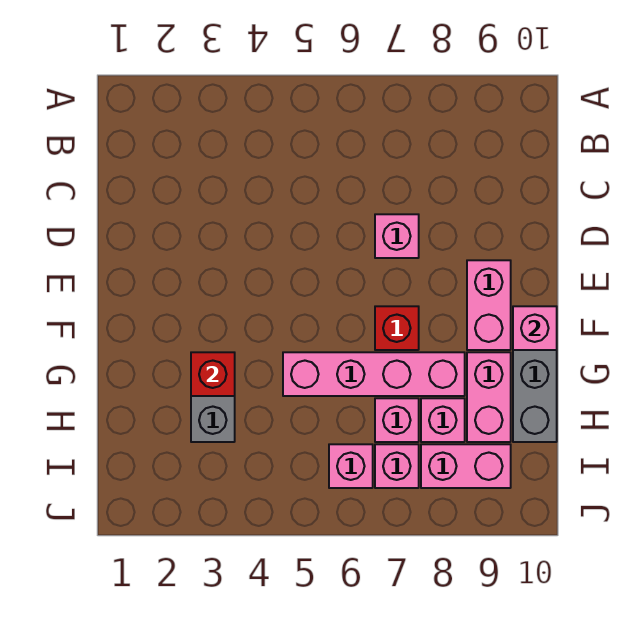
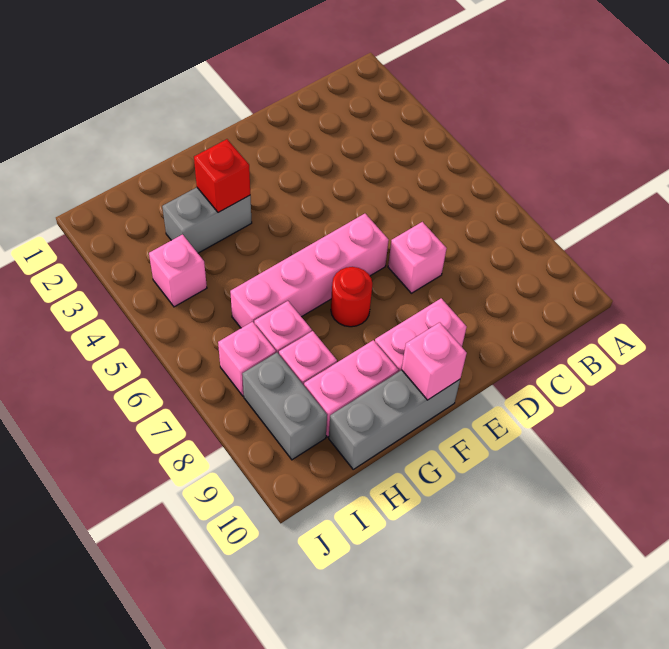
red 1x1 brick [375,306,419,350] -> red 1x1 round brick [331,267,372,327]
pink 1x4 brick [283,352,465,396] -> pink 1x4 brick turned to [230,214,389,328]
pink 1x1 brick [329,444,373,488] -> pink 1x1 brick moved to [149,235,207,307]
pink 1x2 brick [421,444,511,488] -> grey 1x2 brick [242,353,327,460]

